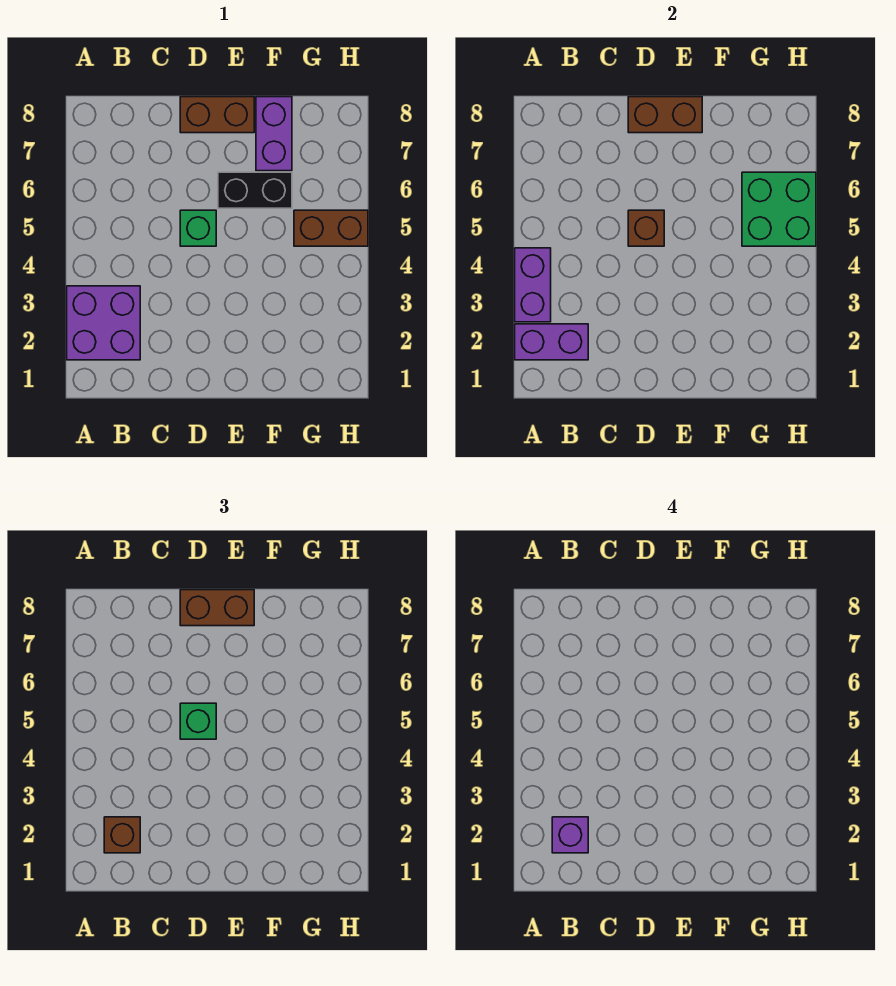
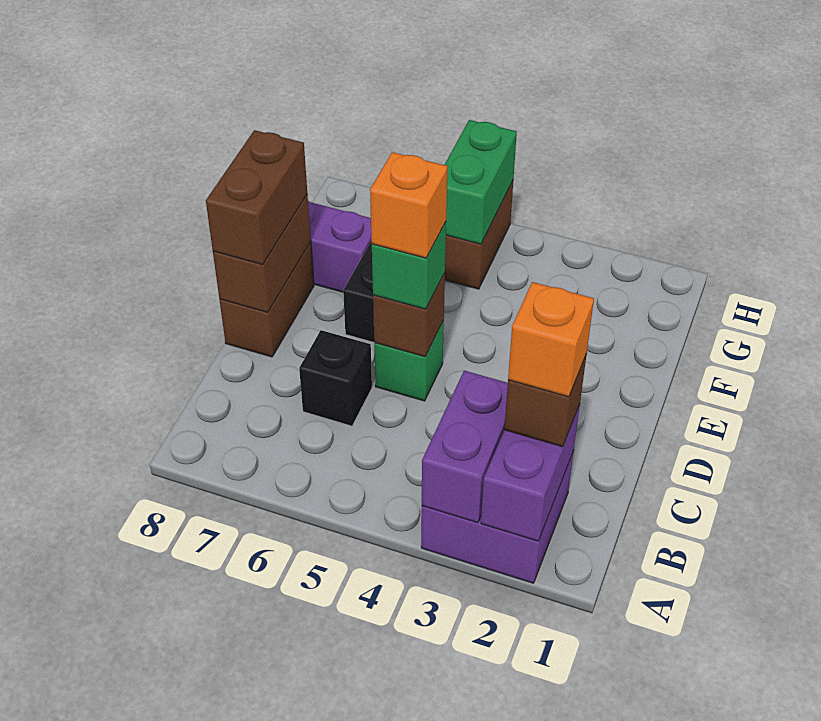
purple 1x2 brick [515,248,551,322] -> purple 1x2 brick turned to [422,371,508,523]
purple 1x1 brick [552,817,588,853] -> orange 1x1 brick [508,282,594,397]
none -> black 1x1 brick [299,330,372,426]
none -> orange 1x1 brick [370,152,448,258]
green 2x2 brick [742,172,816,246] -> green 1x2 brick [445,120,517,244]

